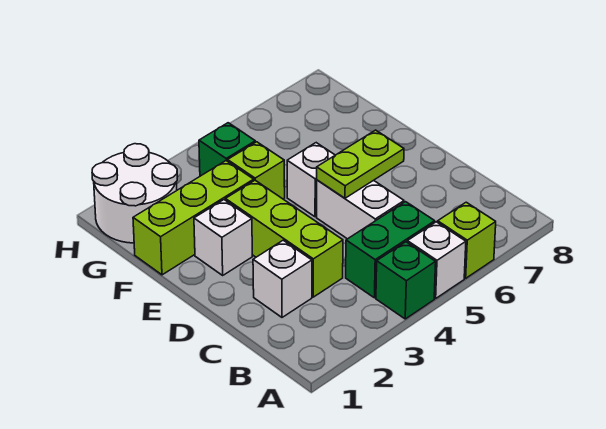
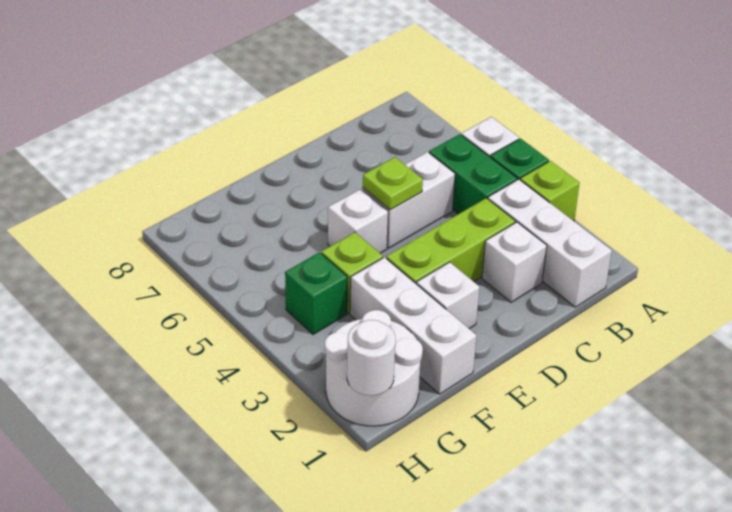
lime 1x1 brick [438,202,496,278] -> lime 1x1 brick moved to [520,161,580,221]
none -> white 1x3 brick [488,179,612,307]
lime 1x2 plate [317,130,404,198] -> lime 1x1 plate [363,157,423,210]
lime 1x3 brick [133,161,254,275] -> white 1x3 brick [350,257,476,394]
none -> white 1x1 round brick [347,320,396,396]

